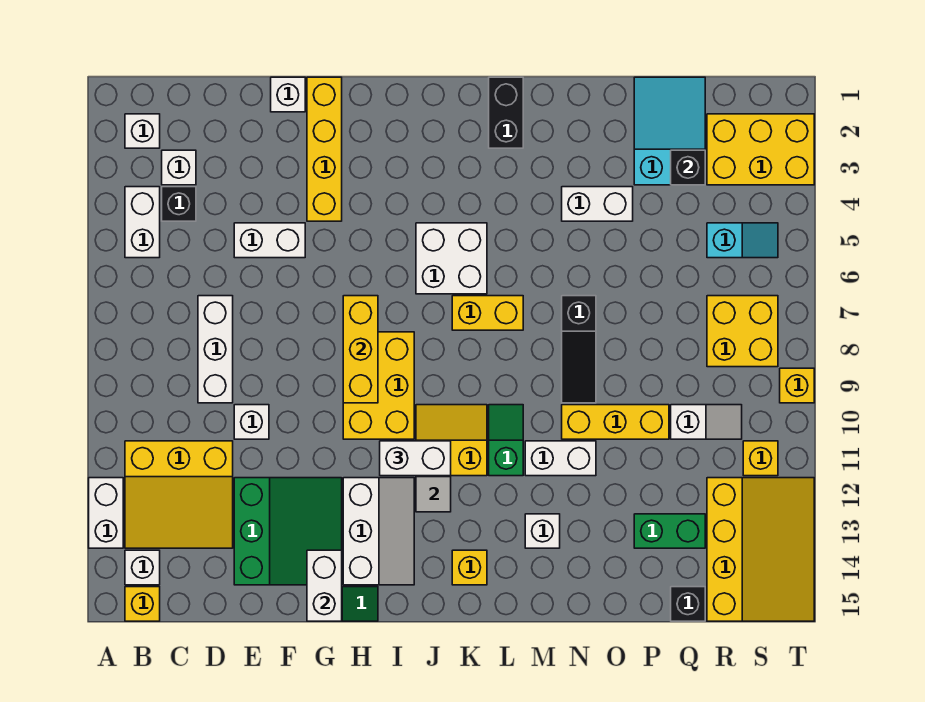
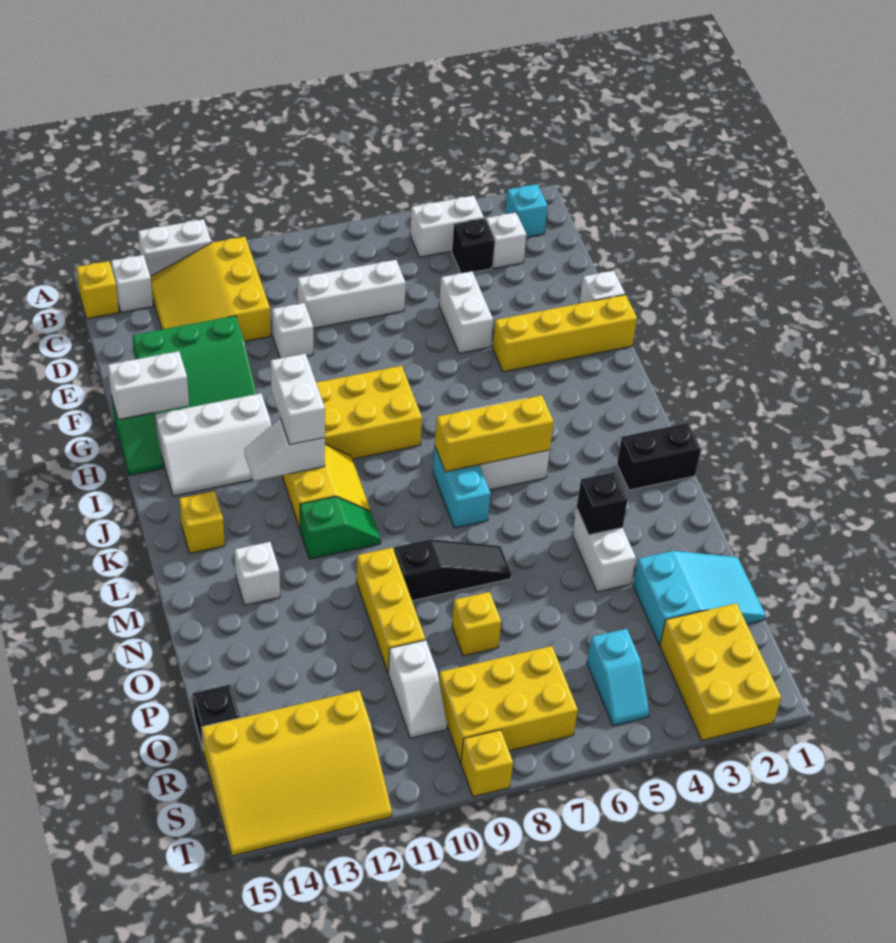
white 1x1 brick [125,114,160,148] -> cyan 1x1 brick [505,184,548,237]
yellow 1x3 brick [343,296,378,403] -> yellow 1x3 brick moved to [435,395,554,472]
yellow 1x2 brick [452,296,523,330] -> cyan 1x2 brick [433,447,491,528]
white 1x2 brick [525,441,596,476] -> none
black 1x3 slope [562,296,596,403] -> black 1x3 slope turned to [394,539,512,601]
green 1x2 brick [634,514,705,548] -> none
black 1x1 brick [671,150,705,185] -> black 1x1 brick moved to [577,472,628,535]
yellow 2x2 brick [707,296,778,367] -> yellow 2x3 brick [439,646,578,762]
yellow 1x1 brick [743,441,778,476] -> yellow 1x1 brick moved to [452,592,501,656]

